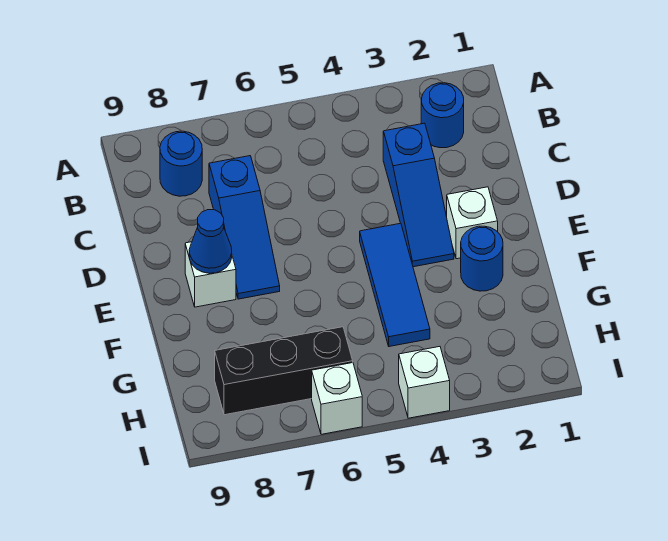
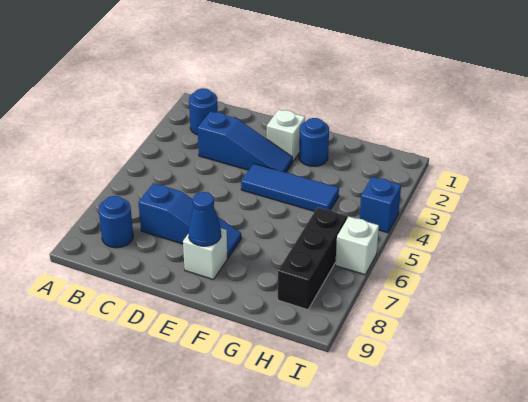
white 1x1 brick [399,347,450,418] -> blue 1x1 brick [359,177,401,233]

